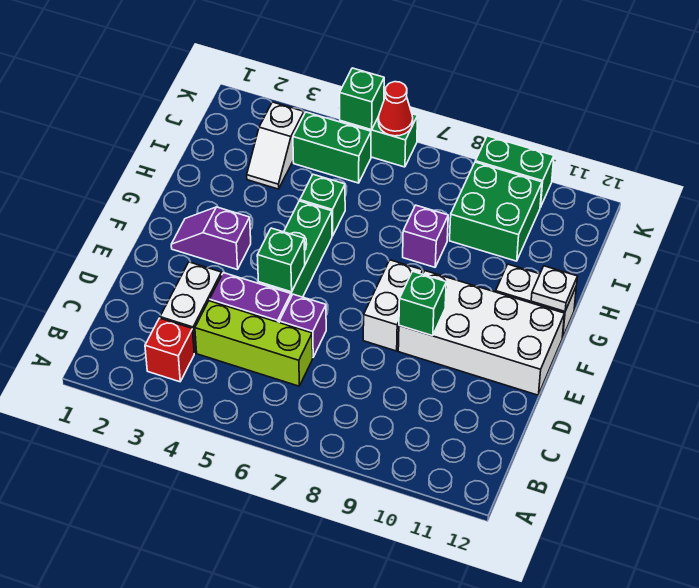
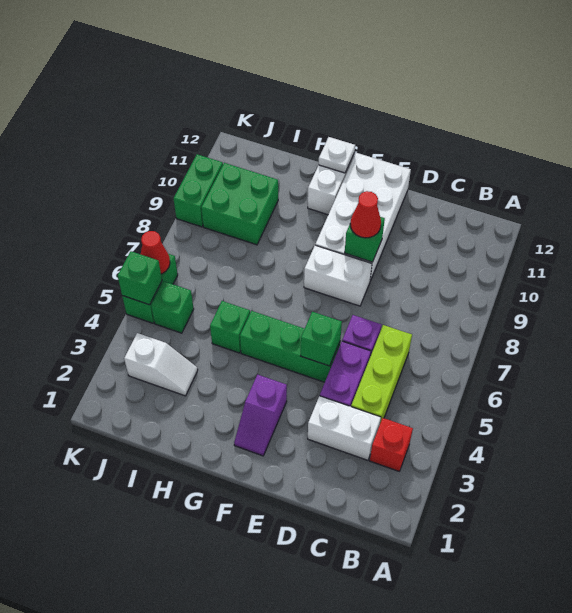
none -> red 1x1 cone [350,191,381,238]
purple 1x1 brick [403,205,448,267] -> none
green 1x2 brick [293,112,371,183] -> green 1x1 brick [151,282,194,333]

